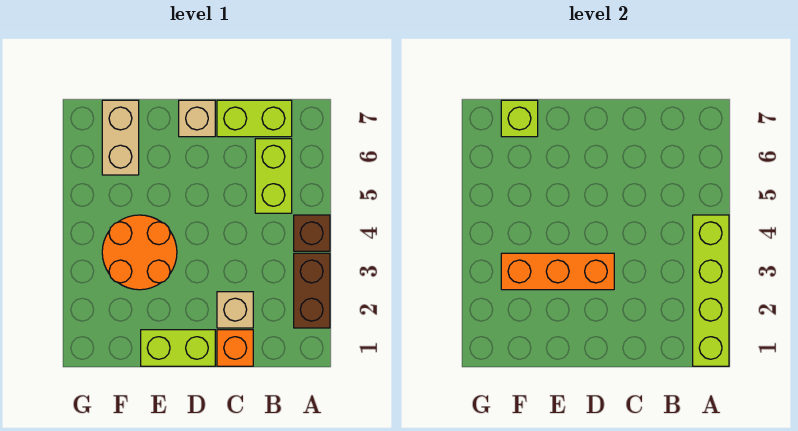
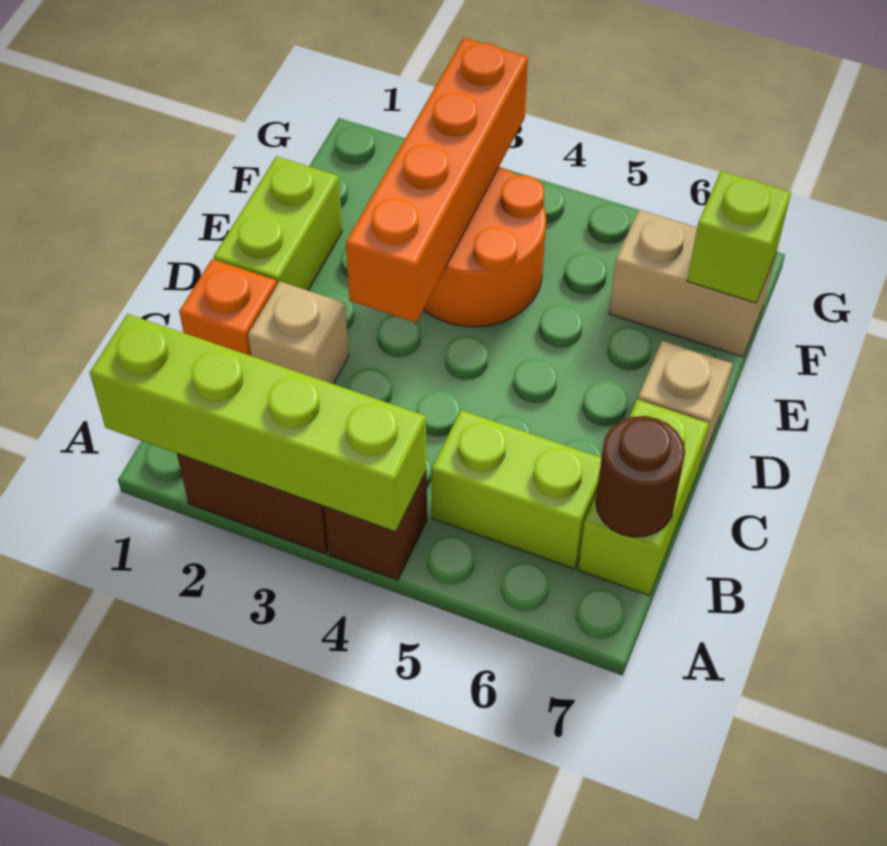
none -> brown 1x1 round brick [596,416,685,537]
orange 1x3 brick [501,253,614,290] -> orange 1x4 brick [346,38,528,322]

